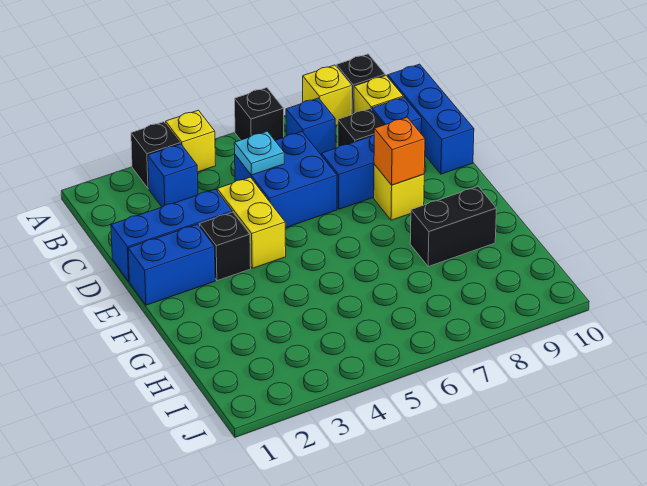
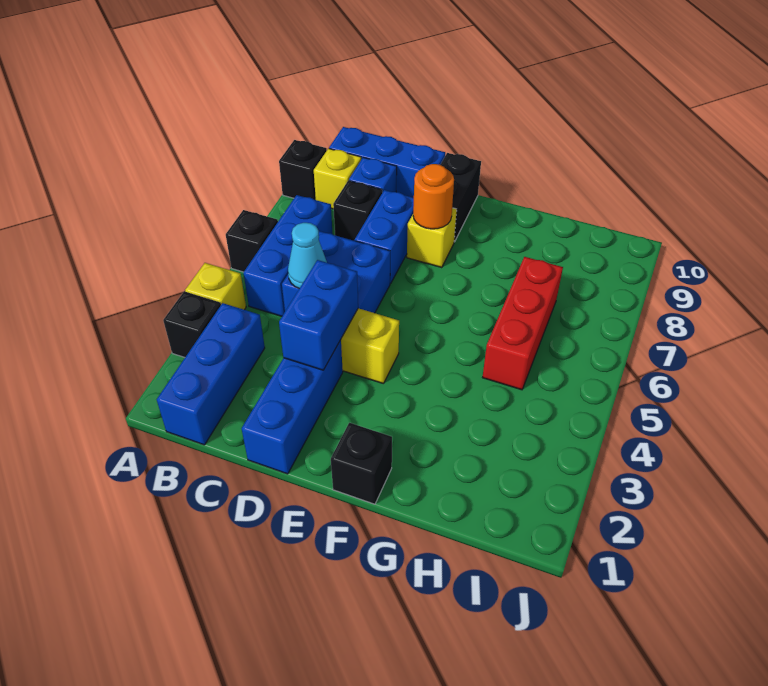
yellow 1x1 brick [303,65,352,126] -> none
blue 1x1 brick [148,144,198,207] -> blue 1x3 brick [157,303,265,445]
blue 1x1 brick [286,98,335,156] -> blue 1x3 brick [244,195,333,316]
cyan 1x1 plate [234,131,284,175] -> cyan 1x1 cone [288,223,327,289]
blue 1x2 brick [128,224,215,305] -> blue 1x2 brick moved to [279,260,358,370]
black 1x1 brick [199,212,251,281] -> black 1x1 brick moved to [331,423,392,504]
orange 1x1 brick [374,117,425,185] -> orange 1x1 round brick [413,164,454,229]
black 1x2 brick [410,187,497,266] -> black 1x2 brick moved to [440,153,481,242]
none -> red 1x3 brick [483,257,563,390]

